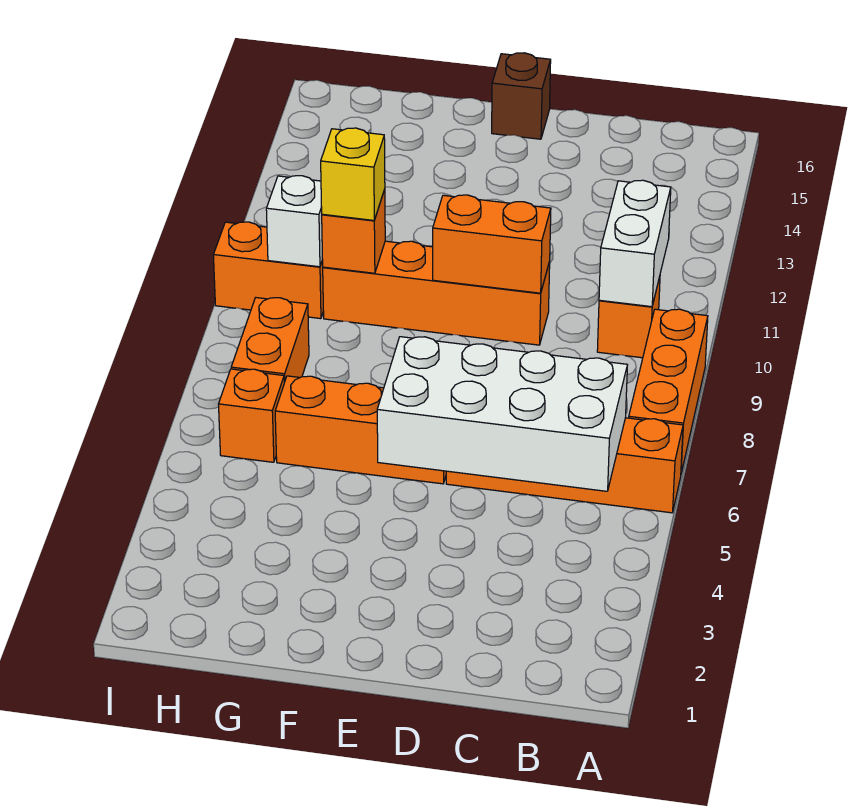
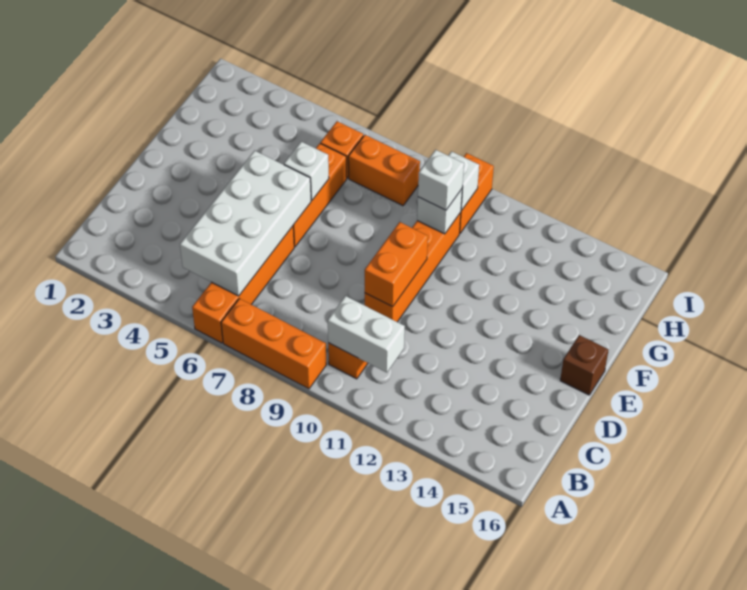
none -> white 1x1 brick [284,142,329,200]
orange 1x1 brick [322,189,385,273] -> white 1x1 brick [417,189,462,234]
yellow 1x1 brick [321,128,385,220] -> white 1x1 brick [418,150,464,210]

